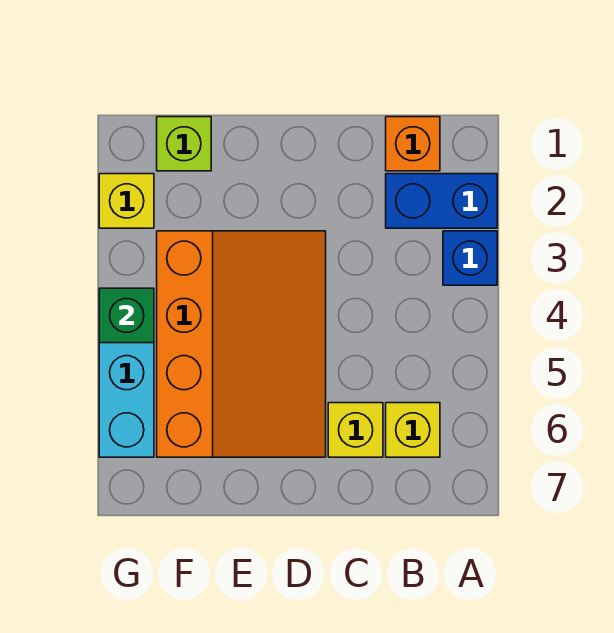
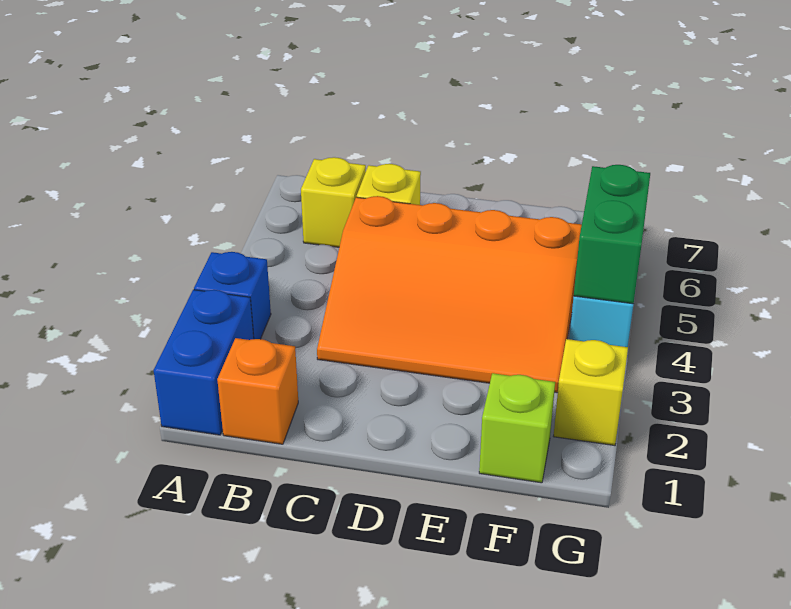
blue 1x2 brick [386,174,497,228] -> blue 1x2 brick turned to [154,290,254,435]
orange 3x4 slope [157,231,326,457] -> orange 3x4 slope turned to [317,196,582,393]
green 1x1 brick [99,288,154,343] -> green 1x2 brick [574,165,650,304]

